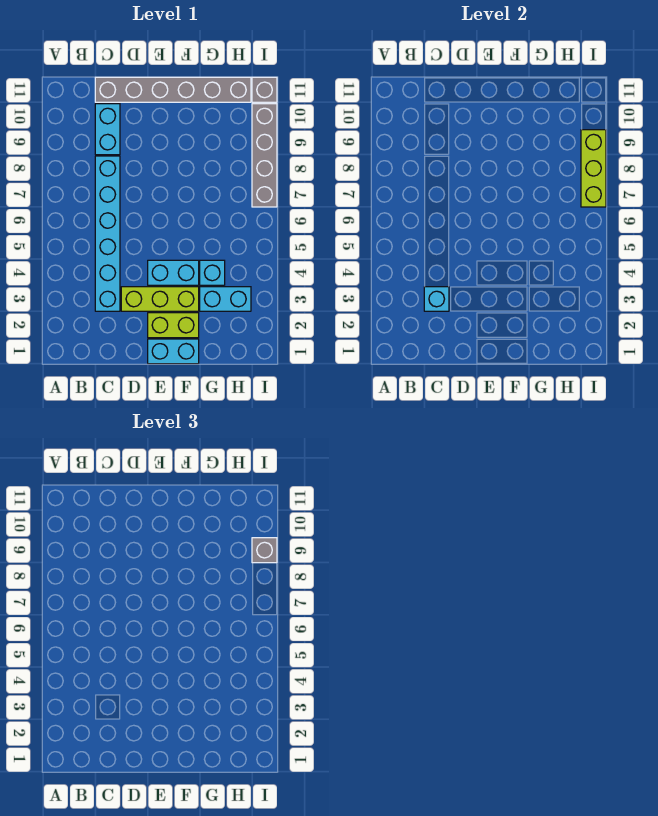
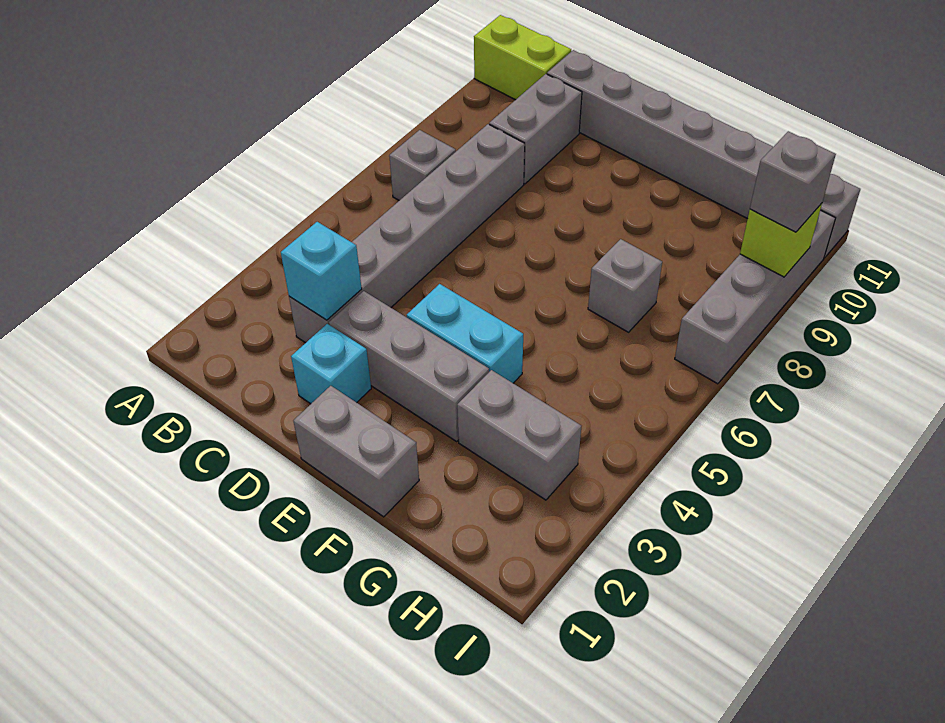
none -> grey 1x1 brick [389,130,456,200]
cyan 1x6 brick [95,156,120,311] -> grey 1x6 brick [289,124,525,343]
cyan 1x2 brick [95,104,120,155] -> grey 1x2 brick [489,74,582,184]
lime 1x3 brick [121,287,199,311] -> grey 1x3 brick [329,291,489,441]
cyan 1x2 brick [148,339,199,364] -> grey 1x2 brick [294,386,419,517]
lime 1x2 brick [148,313,199,338] -> lime 1x2 brick moved to [474,15,571,100]
cyan 1x2 brick [200,287,251,311] -> grey 1x2 brick [457,370,581,500]
cyan 1x1 brick [200,260,225,285] -> cyan 1x1 brick moved to [291,324,371,404]
none -> grey 1x1 brick [588,239,662,332]
lime 1x3 brick [581,130,606,207] -> lime 1x1 brick [740,203,822,277]

